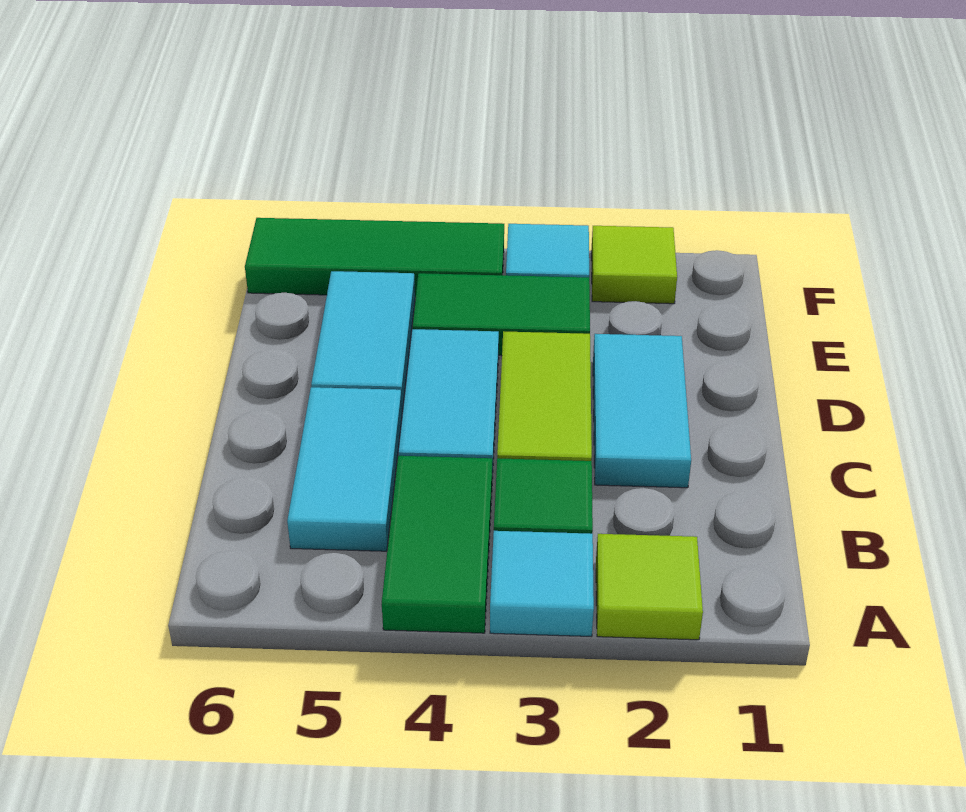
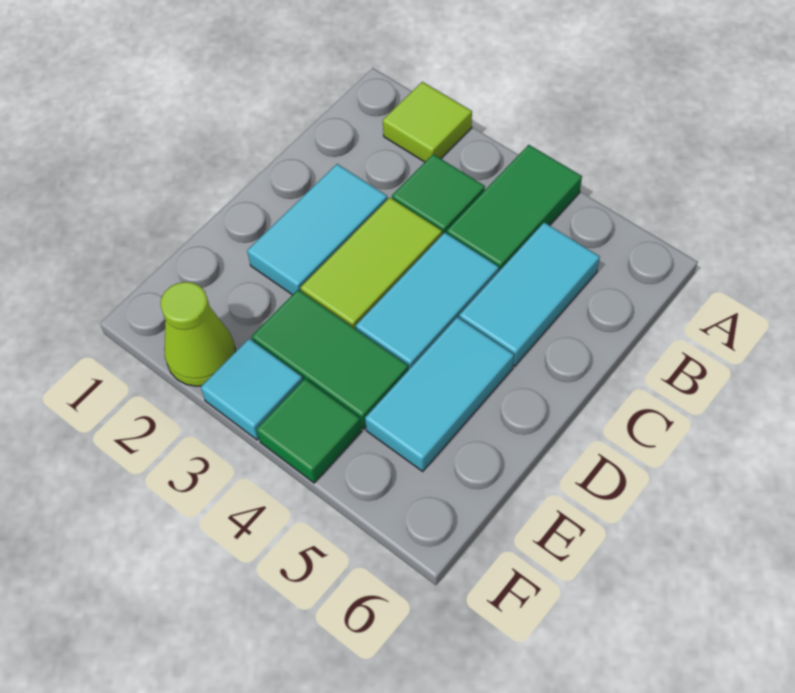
cyan 1x1 tile [490,531,594,636] -> none
lime 1x1 tile [591,226,677,304] -> lime 1x1 cone [160,282,235,386]
green 1x3 tile [245,218,504,297] -> green 1x1 tile [257,379,361,483]

